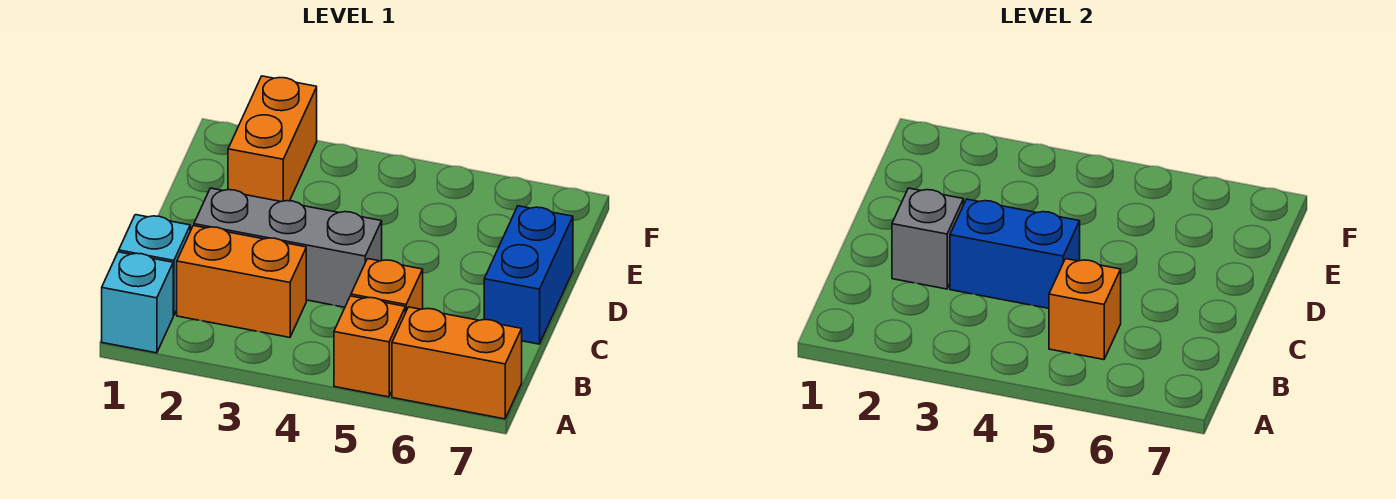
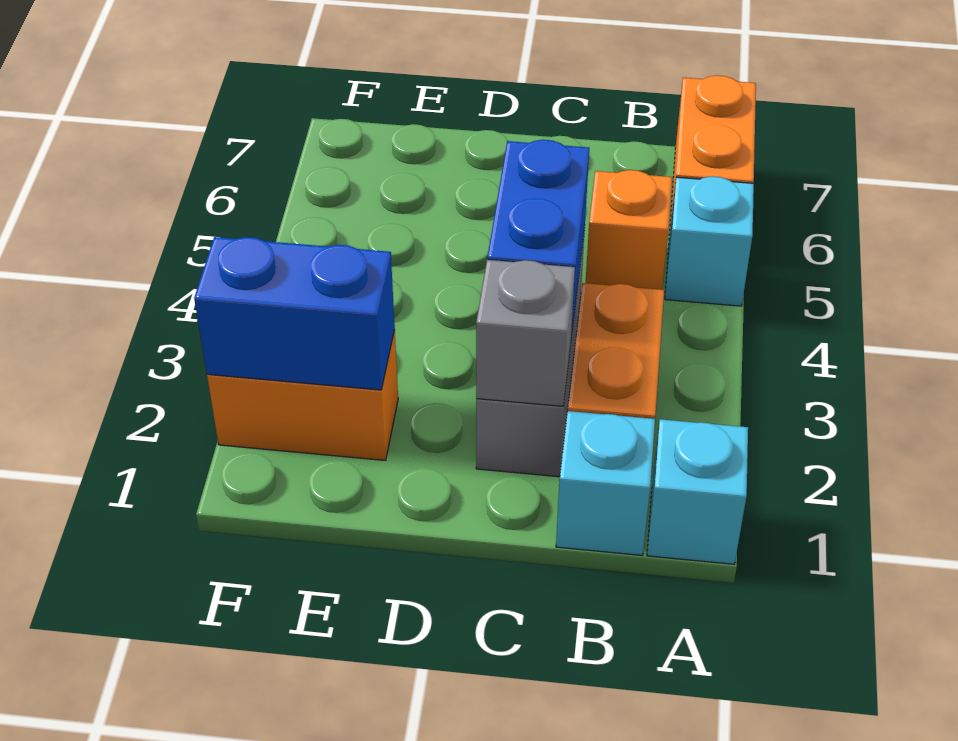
orange 1x1 brick [334,296,405,397] -> cyan 1x1 brick [665,177,754,306]
orange 1x1 brick [1049,259,1121,360] -> none
blue 1x2 brick [484,206,573,344] -> blue 1x2 brick moved to [194,237,395,390]

